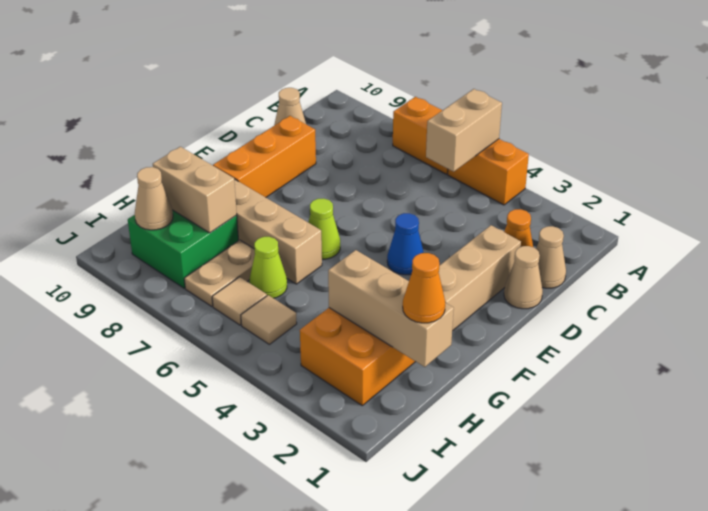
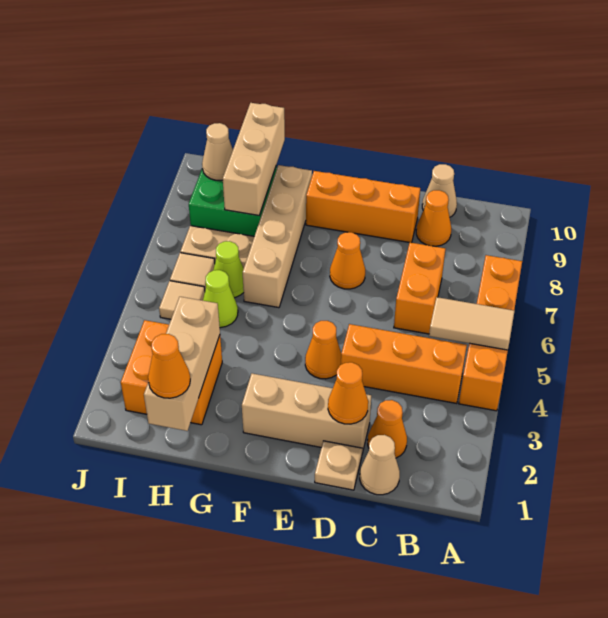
tan 1x2 brick [426,89,502,172] -> tan 1x2 tile [429,297,514,350]
none -> orange 1x3 brick [341,324,467,404]
none -> orange 1x2 brick [394,242,445,334]
none -> orange 1x1 cone [416,190,451,246]
tan 1x1 cone [504,246,543,309] -> tan 1x1 plate [315,441,362,490]
none -> orange 1x1 cone [328,362,368,424]
blue 1x1 cone [387,213,424,275] -> orange 1x1 cone [305,321,341,379]
none -> orange 1x1 cone [330,232,365,289]
lime 1x1 cone [308,199,340,259] -> lime 1x1 cone moved to [203,270,238,328]
tan 1x2 brick [153,147,237,233] -> tan 1x3 brick [223,103,285,215]

